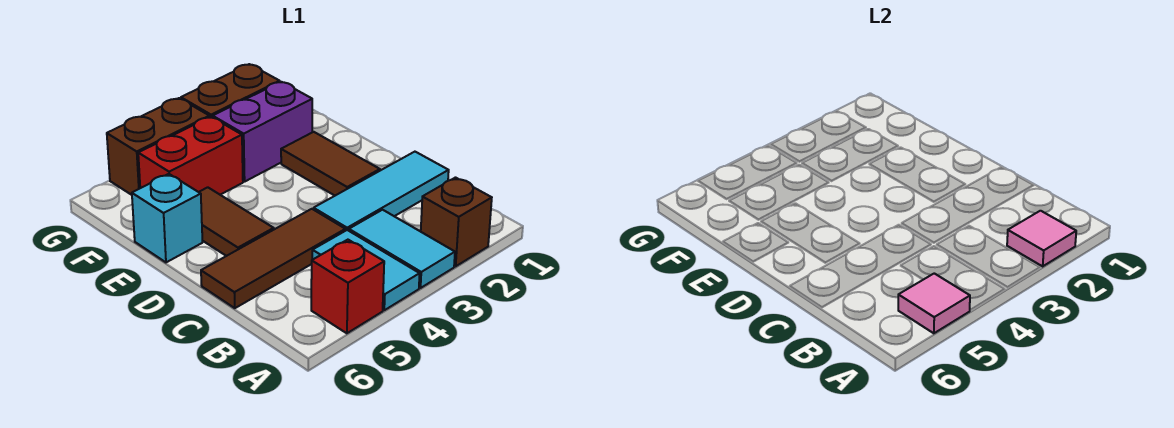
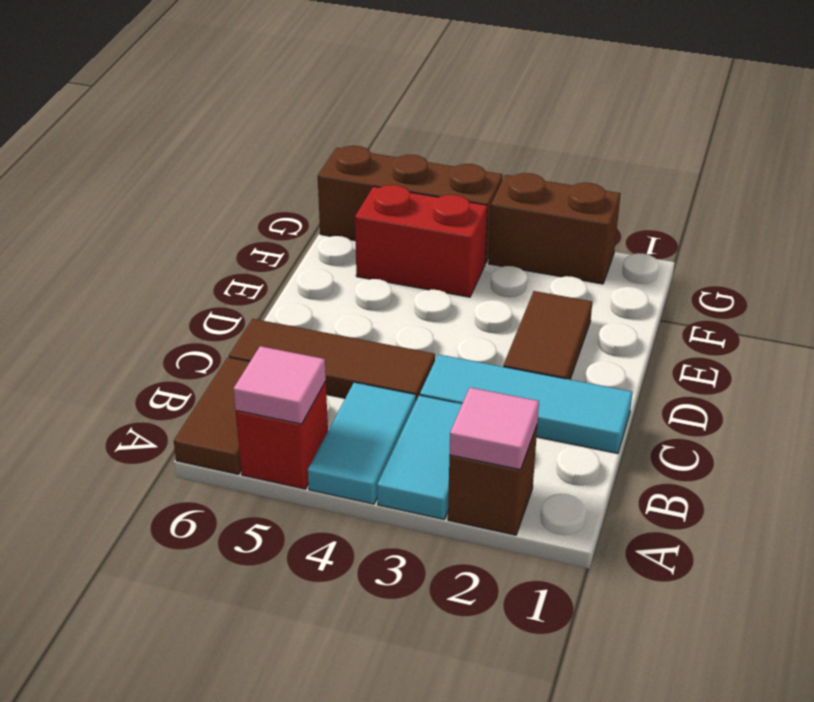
brown 1x2 tile [199,187,274,256] -> brown 1x2 tile moved to [174,357,250,475]
cyan 1x1 brick [132,174,203,262] -> none
purple 1x2 brick [213,82,312,182] -> none
brown 1x2 brick [107,98,209,195] -> brown 1x3 brick [318,146,503,263]

